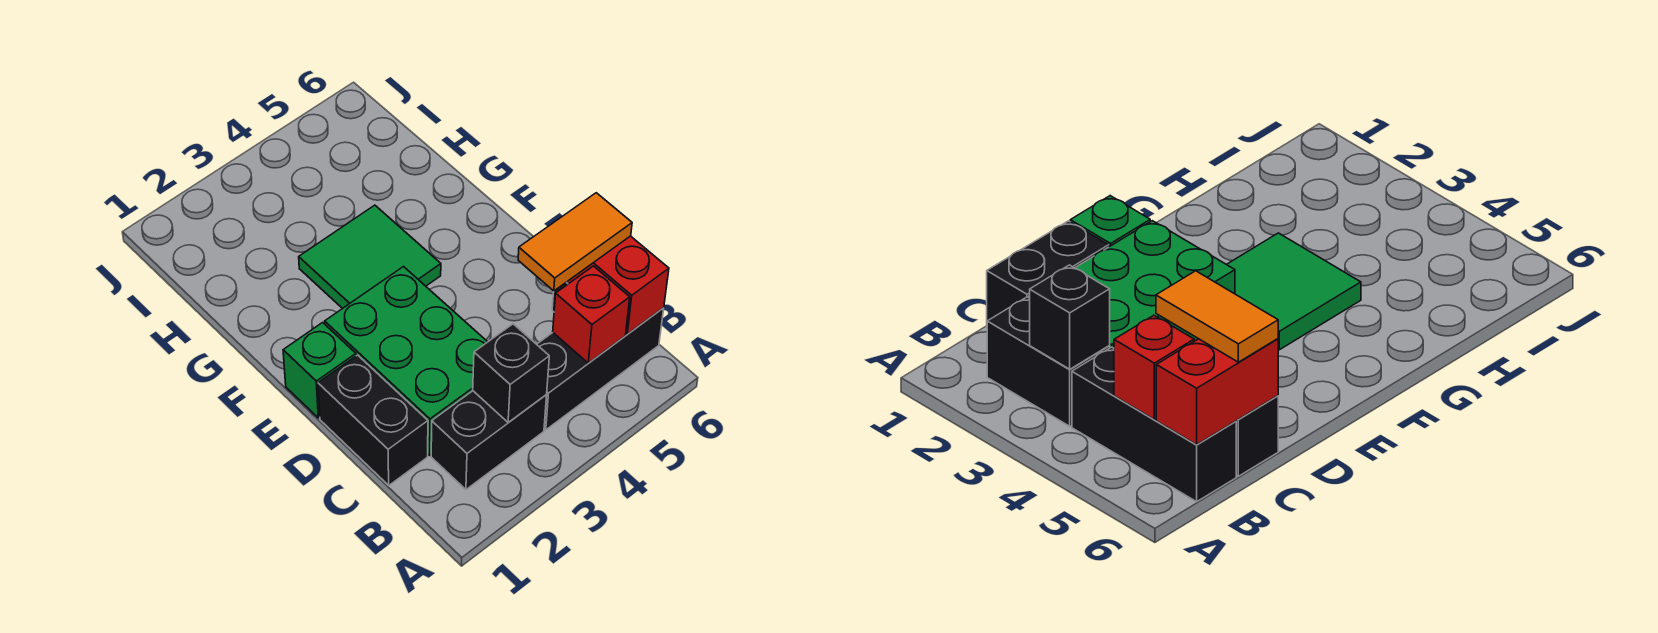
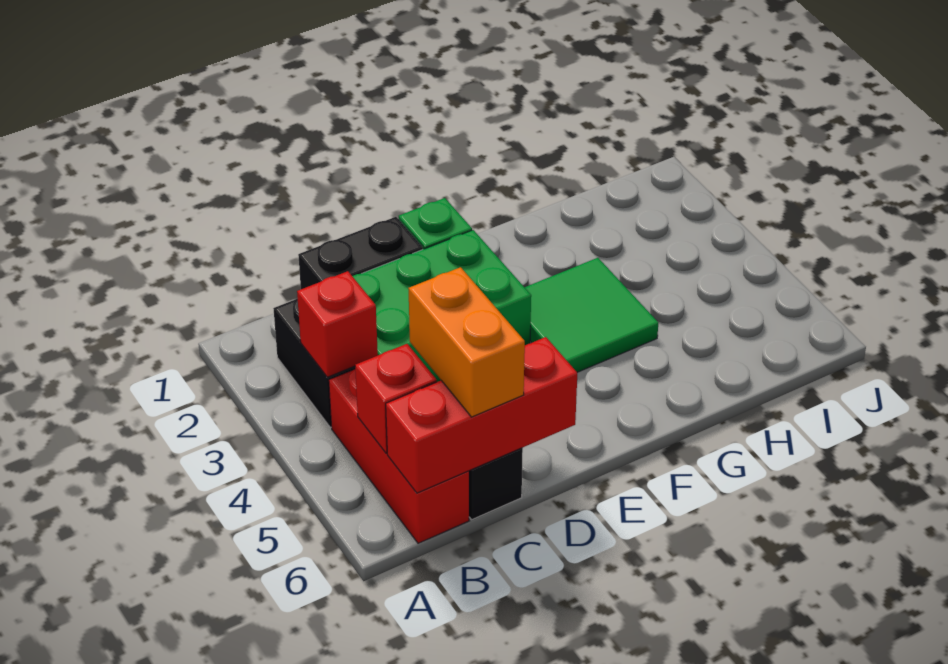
black 1x1 brick [473,324,549,423] -> red 1x1 brick [297,271,378,377]
black 1x3 brick [537,308,664,430] -> red 1x3 brick [329,369,469,543]
red 1x2 brick [567,236,669,334] -> red 1x3 brick [386,337,577,493]
orange 1x2 tile [518,193,632,291] -> orange 1x2 brick [408,267,525,417]

